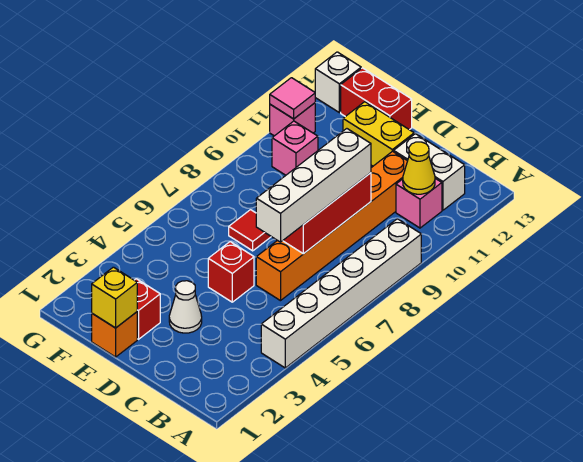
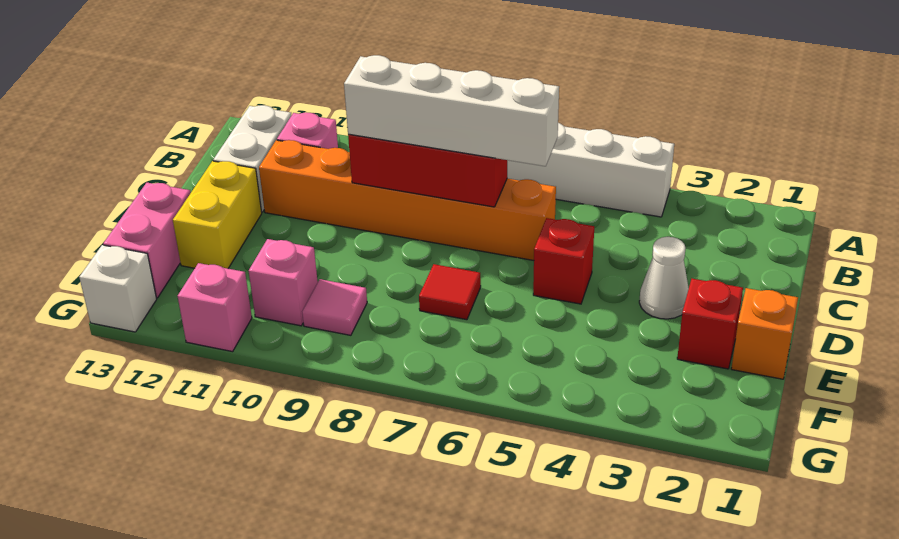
yellow 1x1 cone [403,142,435,194] -> none
yellow 1x1 brick [92,267,137,328] -> none
red 1x2 brick [341,68,412,130] -> pink 1x2 brick [103,183,191,298]
pink 1x1 tile [270,78,315,119] -> pink 1x1 tile moved to [302,279,367,335]

